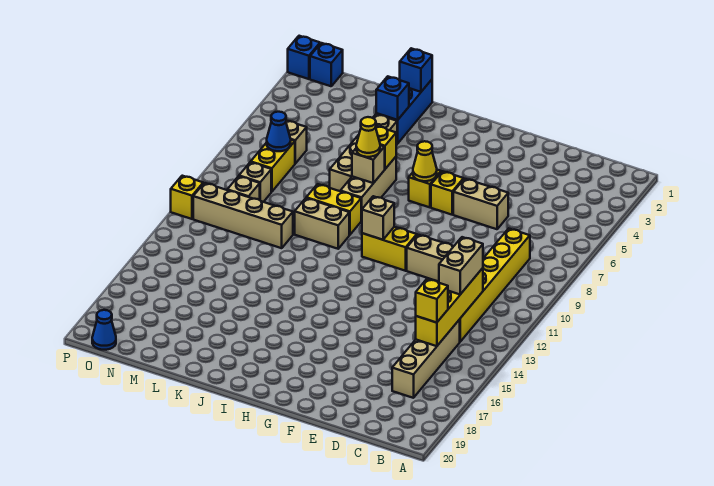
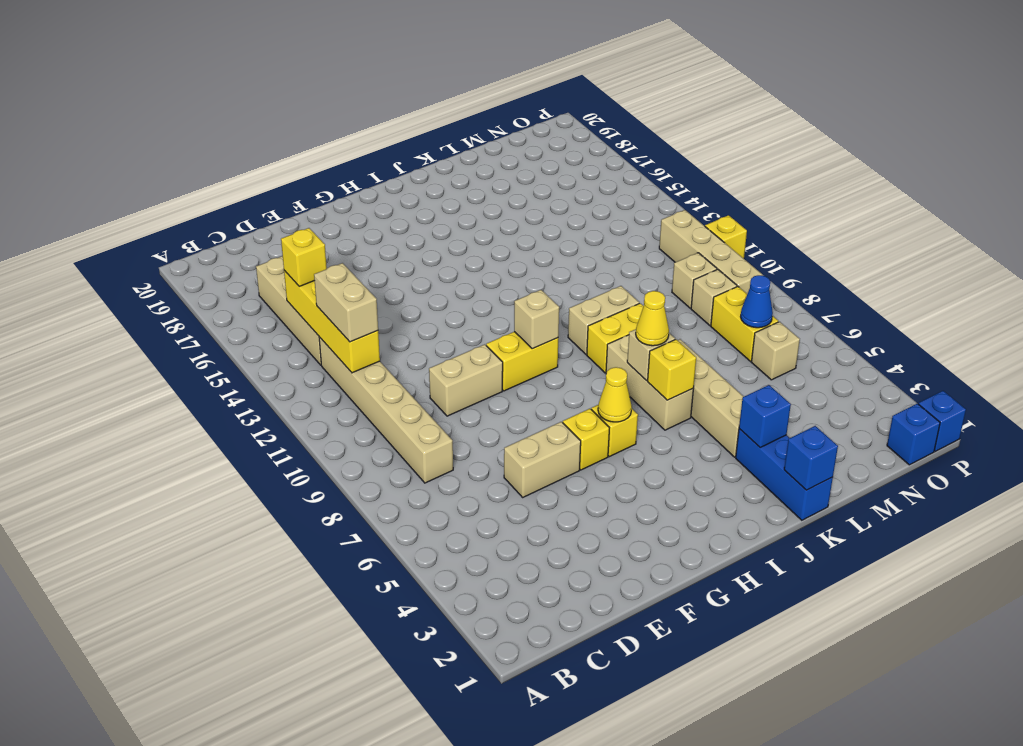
yellow 1x6 brick [459,228,530,342] -> tan 1x6 brick [319,337,453,483]
tan 1x4 brick [193,183,293,248] -> tan 1x4 brick turned to [659,210,762,294]
blue 1x1 cone [92,310,116,350] -> none

